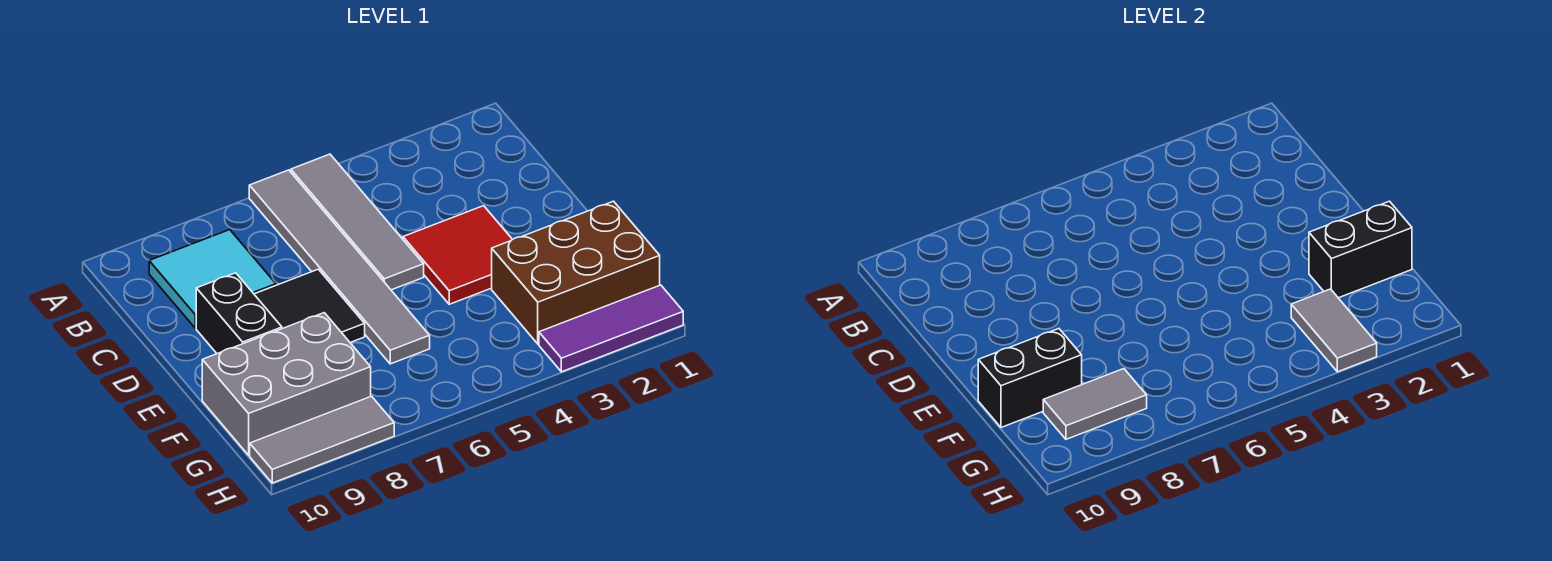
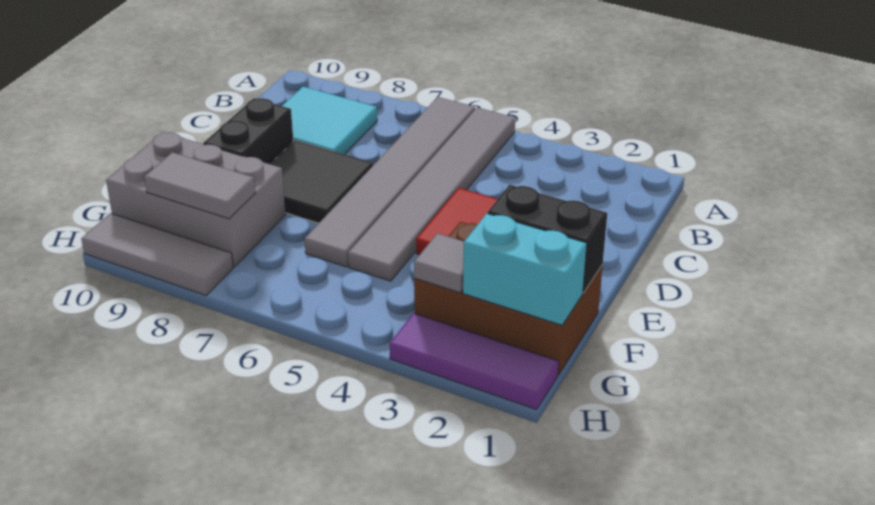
grey 1x4 tile [291,154,424,290] -> grey 1x6 tile [348,107,515,281]
black 1x2 brick [978,329,1082,427] -> none
none -> cyan 1x2 brick [463,213,587,325]
grey 1x2 tile [1291,289,1377,372] -> grey 1x1 tile [414,233,464,293]

